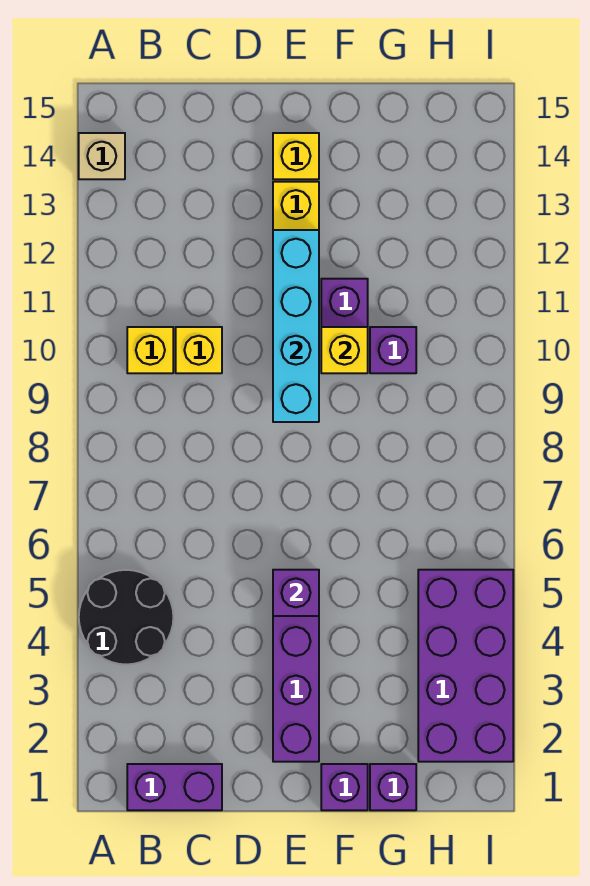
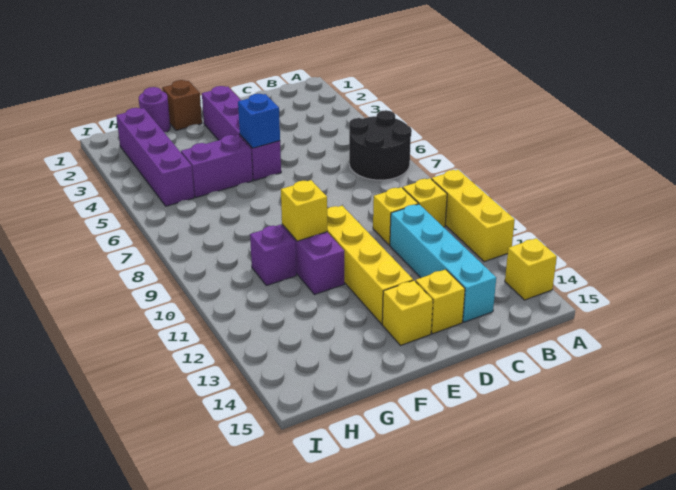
black 2x2 round brick [79,570,173,665] -> black 2x2 round brick moved to [349,110,412,180]
none -> yellow 1x3 brick [431,170,515,262]
tan 1x1 brick [79,133,125,179] -> yellow 1x1 brick [505,238,557,300]
purple 1x2 brick [127,764,222,810] -> purple 1x2 brick moved to [181,135,253,197]
none -> yellow 1x1 brick [416,269,465,334]
purple 1x1 brick [273,570,319,616] -> blue 1x1 brick [238,94,280,148]
cyan 1x4 brick [273,230,319,422] -> cyan 1x4 brick moved to [390,204,496,322]
purple 1x1 brick [321,764,368,810] -> brown 1x1 brick [162,80,202,130]
purple 1x1 brick [370,764,416,810] -> purple 1x1 round brick [139,87,170,132]
purple 2x4 brick [418,570,513,762] -> purple 1x4 brick [116,108,194,206]

